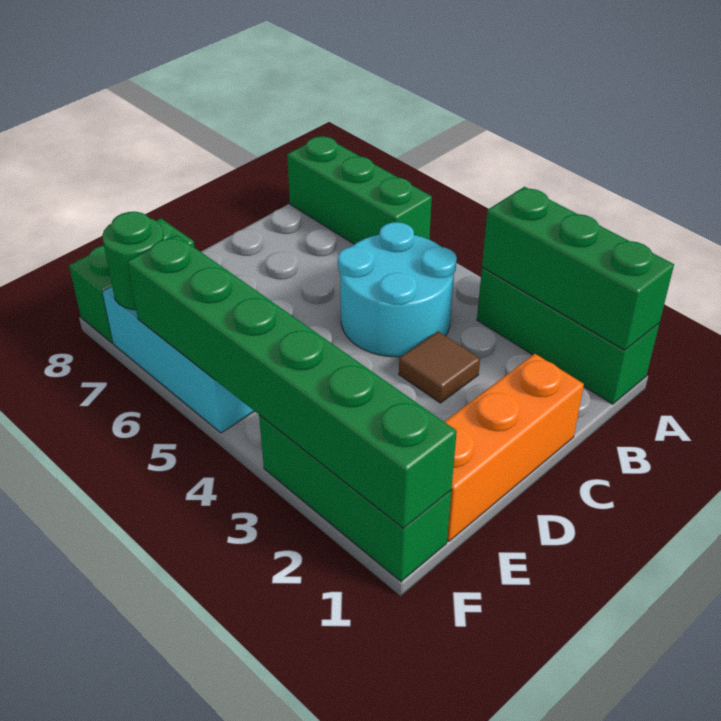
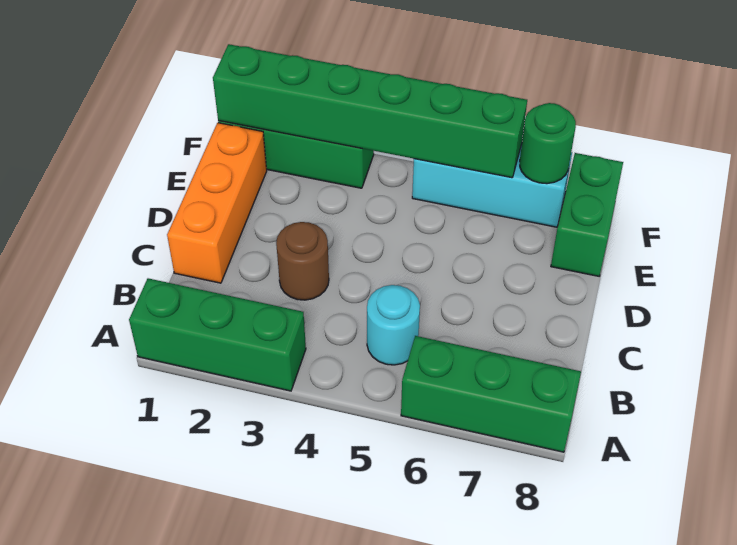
green 1x3 brick [482,187,674,350] -> none
cyan 2x2 round brick [338,222,457,357] -> cyan 1x1 round brick [367,285,420,365]
brown 1x1 tile [399,331,480,403] -> brown 1x1 round brick [276,222,329,300]

